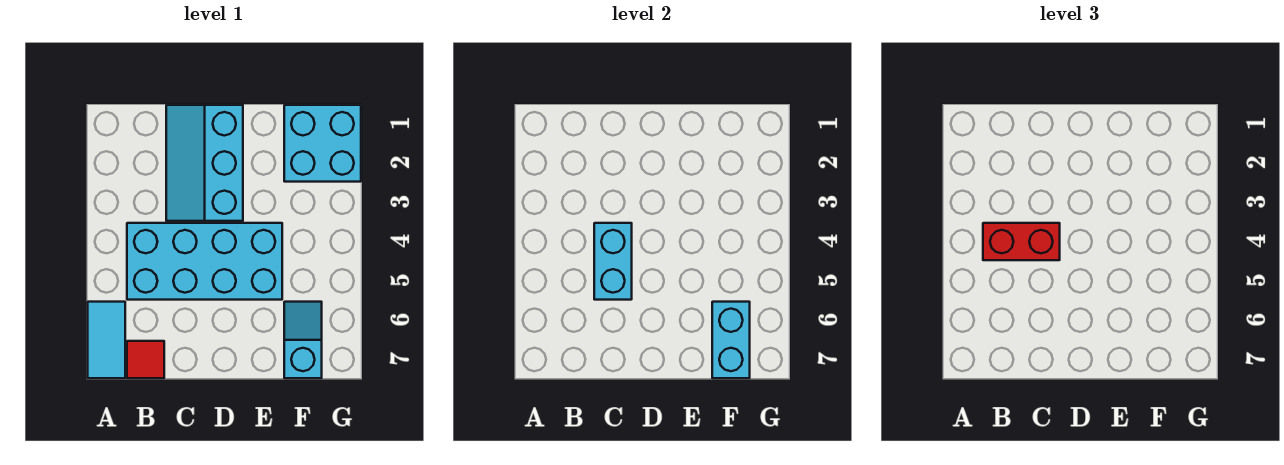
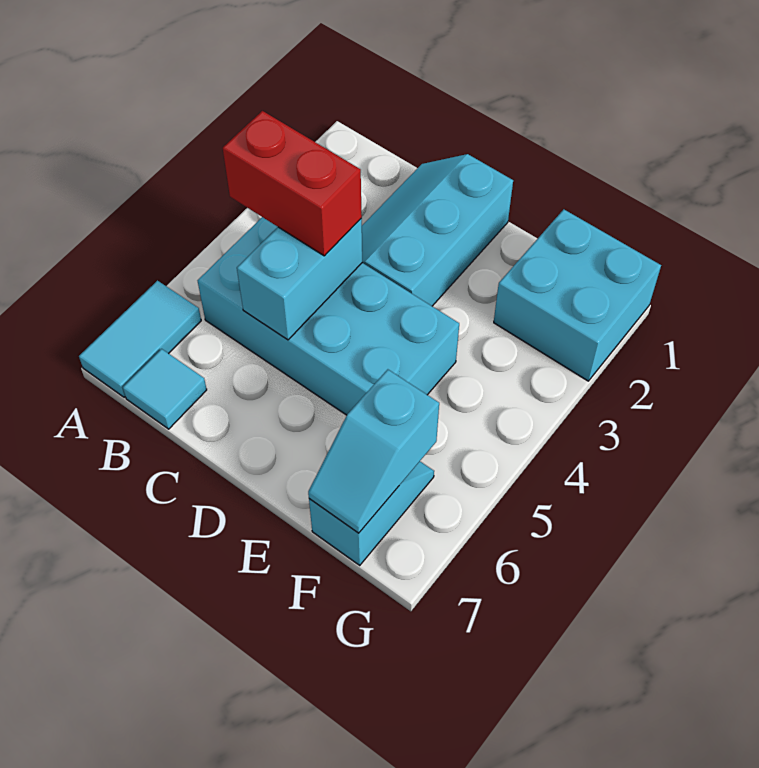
red 1x1 tile [127,341,164,378] -> cyan 1x1 tile [123,349,207,429]
cyan 1x2 brick [712,302,750,378] -> cyan 1x2 slope [308,370,439,533]

